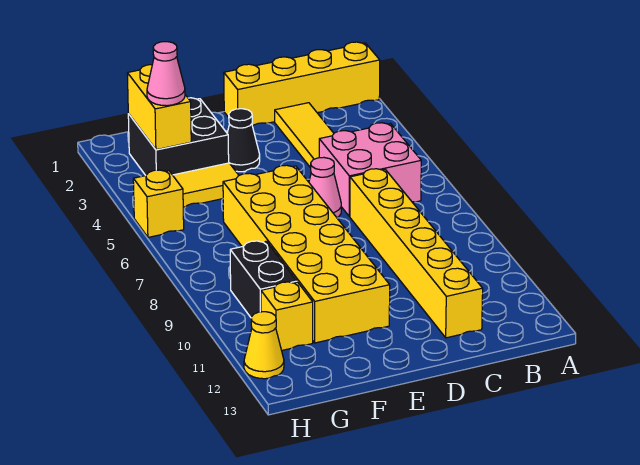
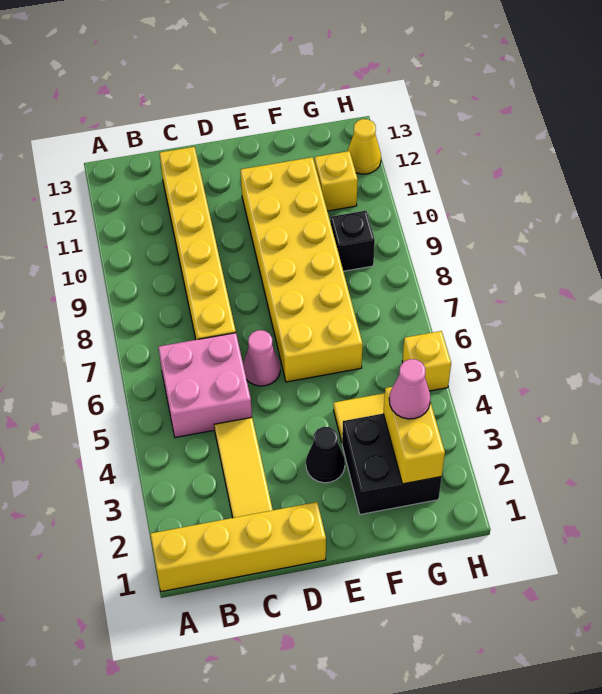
black 1x2 brick [230,241,297,317] -> black 1x1 brick [331,211,375,271]

